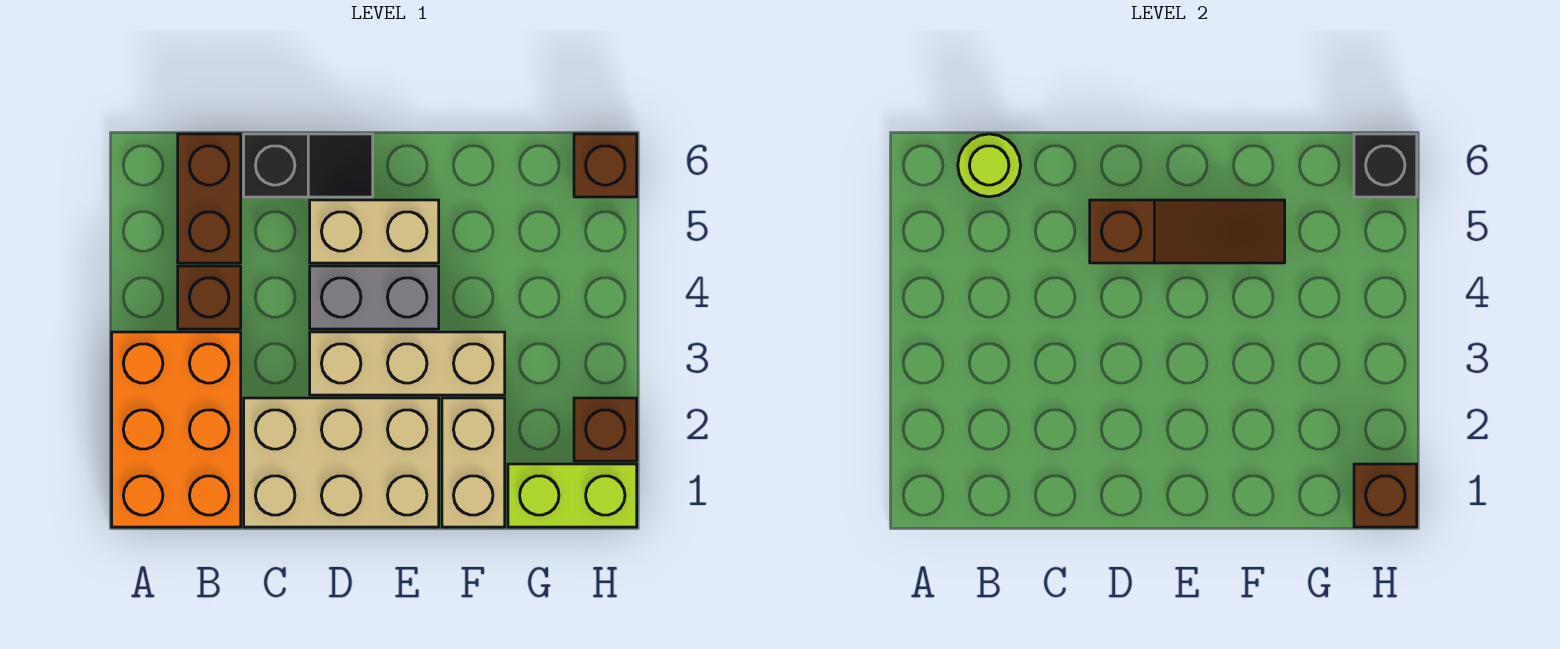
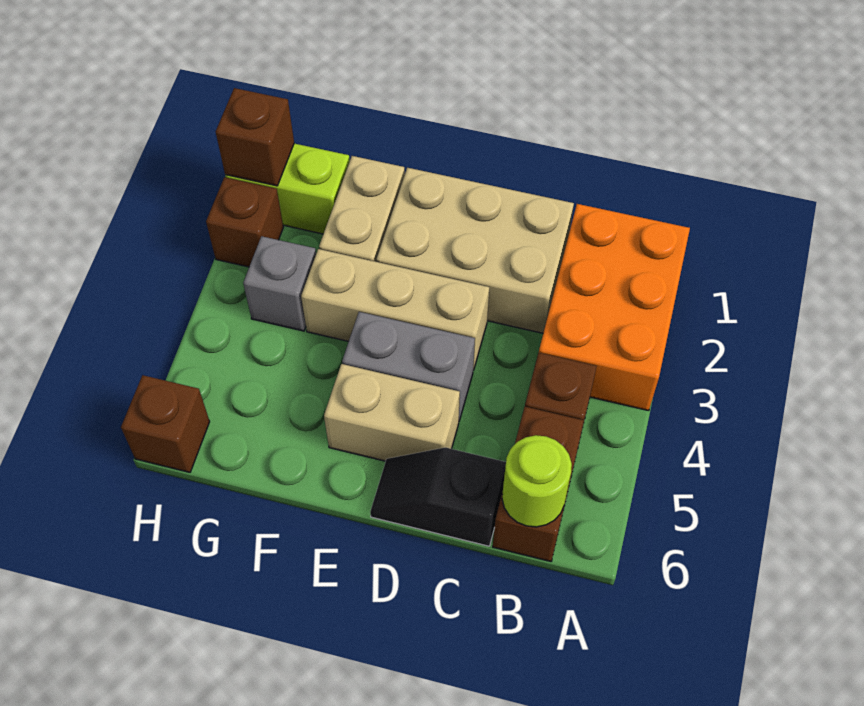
brown 1x3 slope [1090,200,1285,263] -> none
none -> grey 1x1 brick [243,236,316,331]
black 1x1 brick [1354,134,1417,197] -> none

